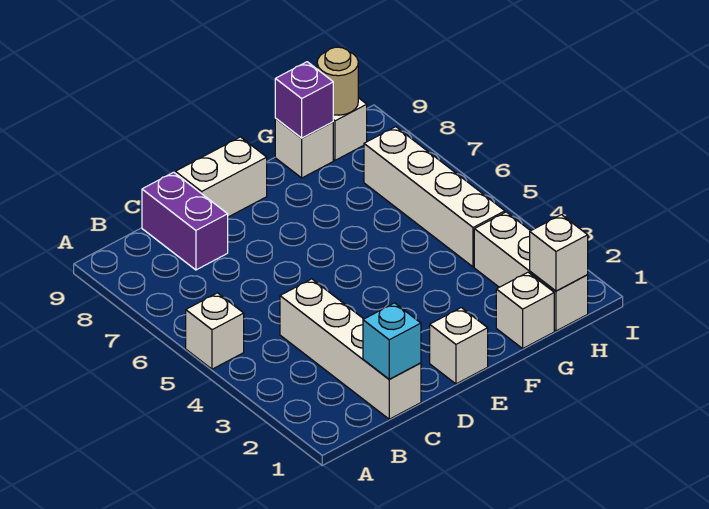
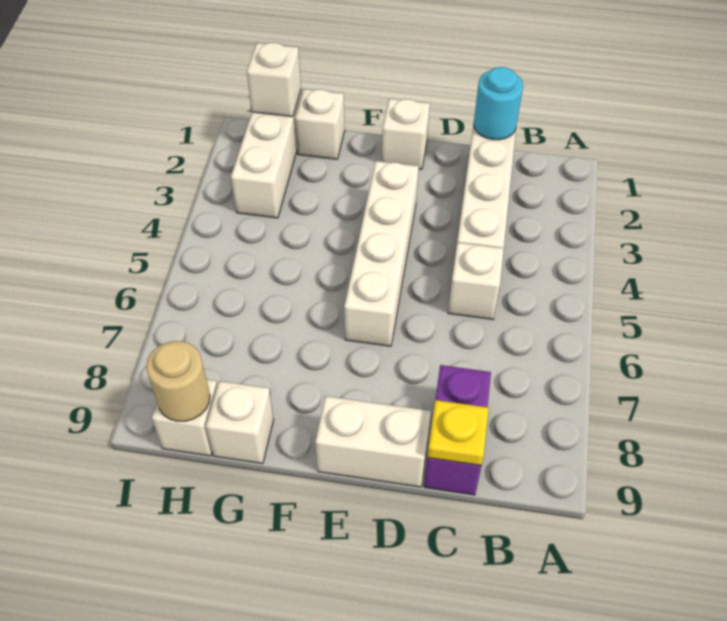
white 1x1 brick [186,293,244,369] -> white 1x1 brick moved to [448,242,504,319]
cyan 1x1 brick [363,303,421,379] -> cyan 1x1 round brick [474,67,523,140]
none -> yellow 1x1 plate [427,400,489,465]
purple 1x1 brick [275,62,333,138] -> none
white 1x4 brick [364,127,505,267] -> white 1x4 brick moved to [344,161,419,346]

